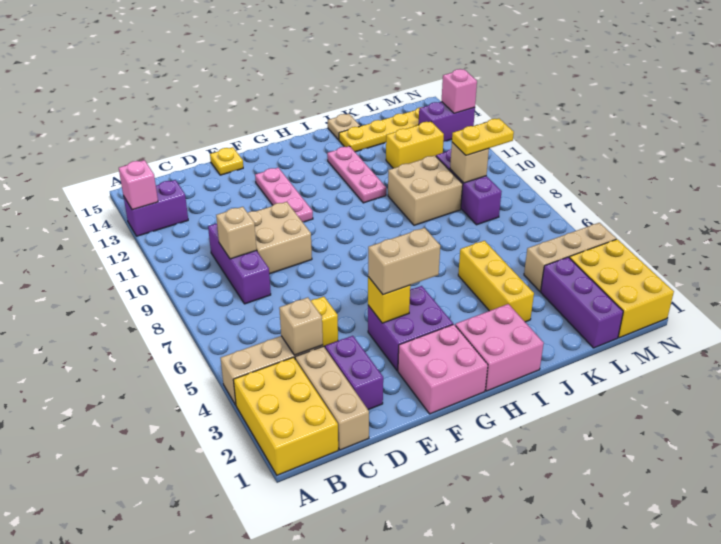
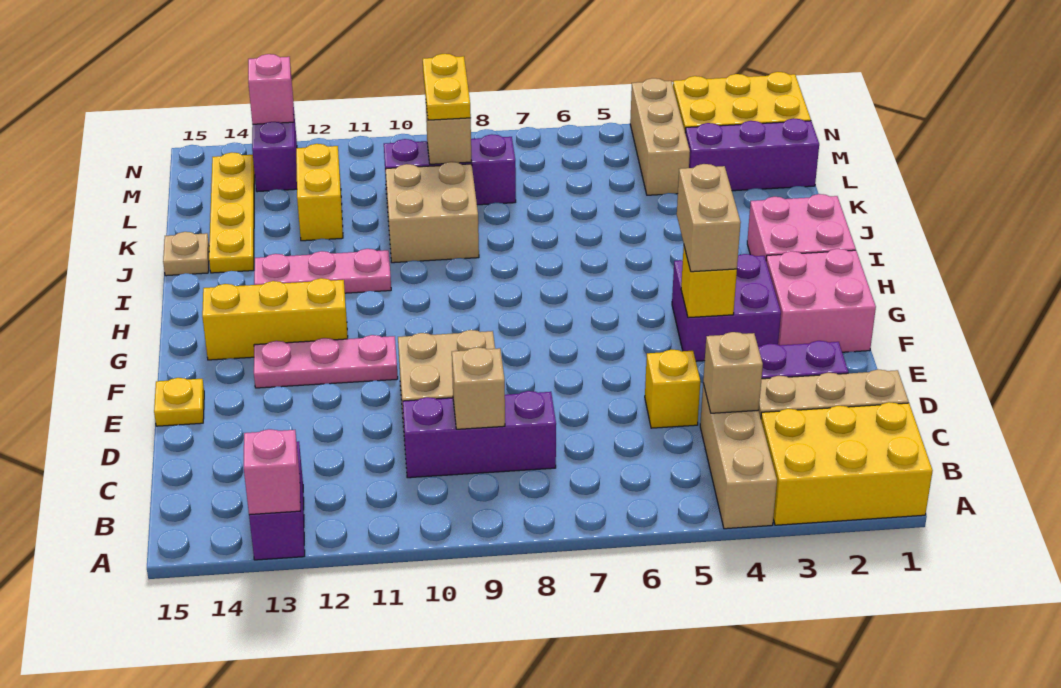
yellow 1x3 brick [458,241,534,322] -> yellow 1x3 brick moved to [202,278,348,360]

